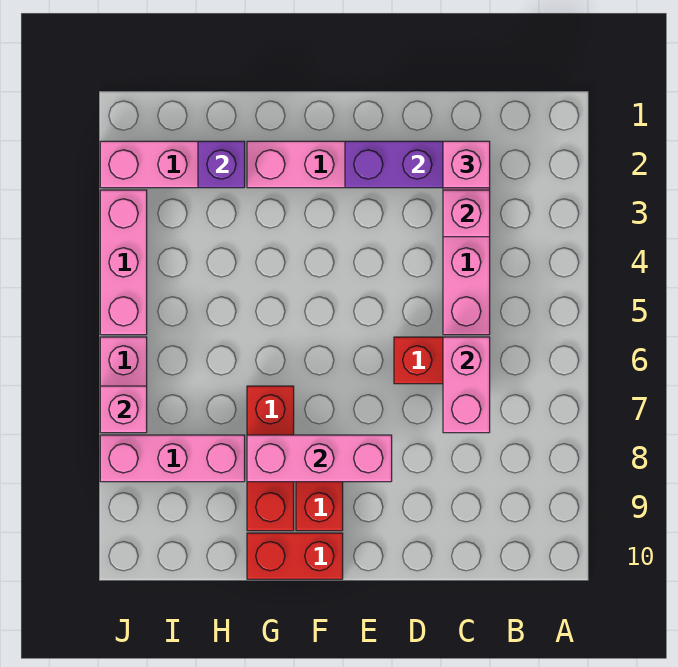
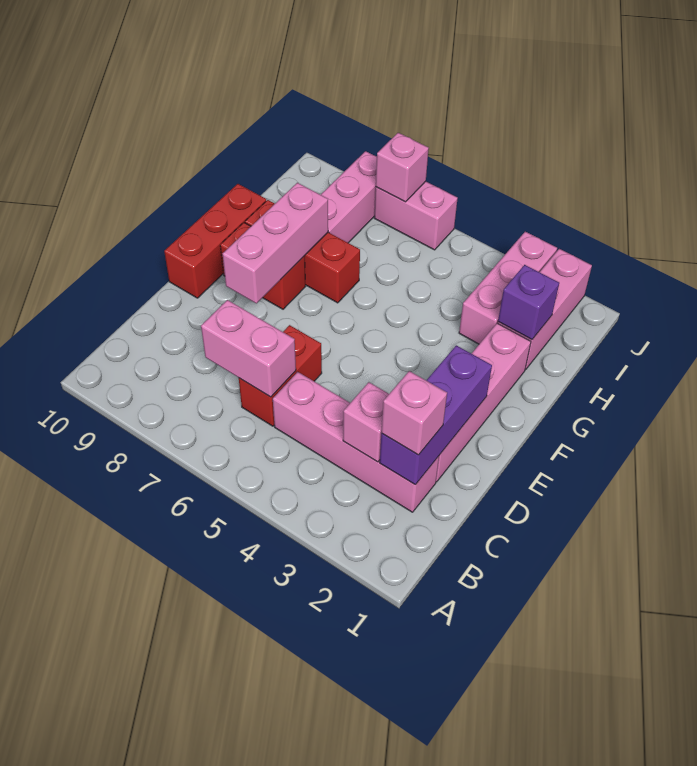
red 1x2 brick [247,533,343,579] -> red 1x3 brick [164,184,266,298]
pink 1x3 brick [100,190,147,335] -> pink 1x3 brick turned to [459,232,557,344]

